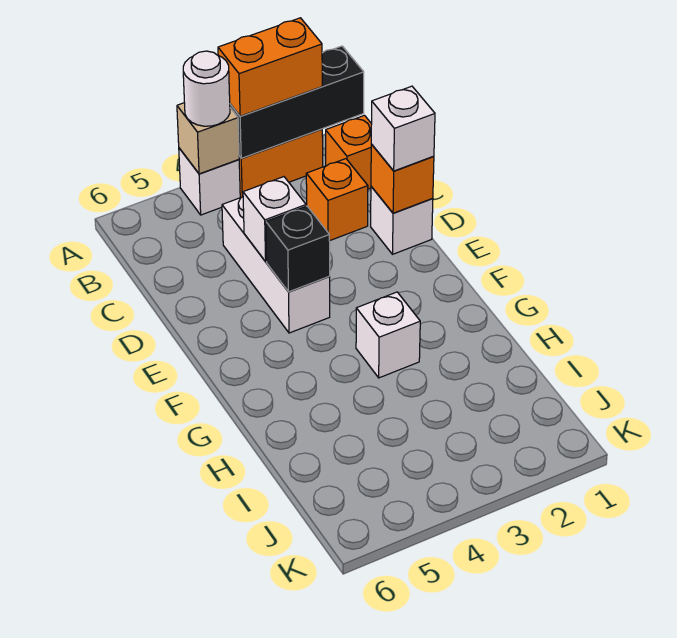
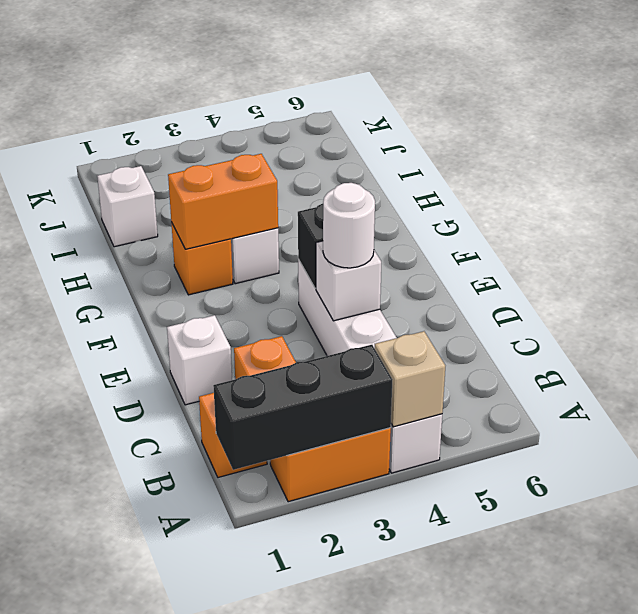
orange 1x2 brick [218,18,322,116] -> orange 1x2 brick moved to [168,154,278,249]
white 1x1 round brick [183,51,230,126] -> white 1x1 round brick moved to [323,183,375,268]
orange 1x1 brick [371,144,434,213] -> orange 1x1 brick moved to [171,222,233,295]
white 1x1 brick [371,86,435,171] -> white 1x1 brick moved to [97,166,158,247]

